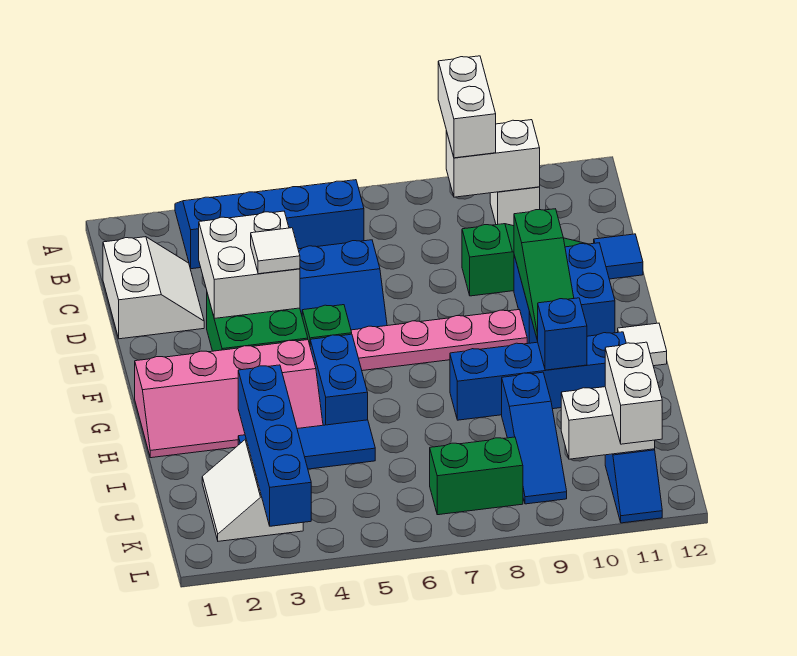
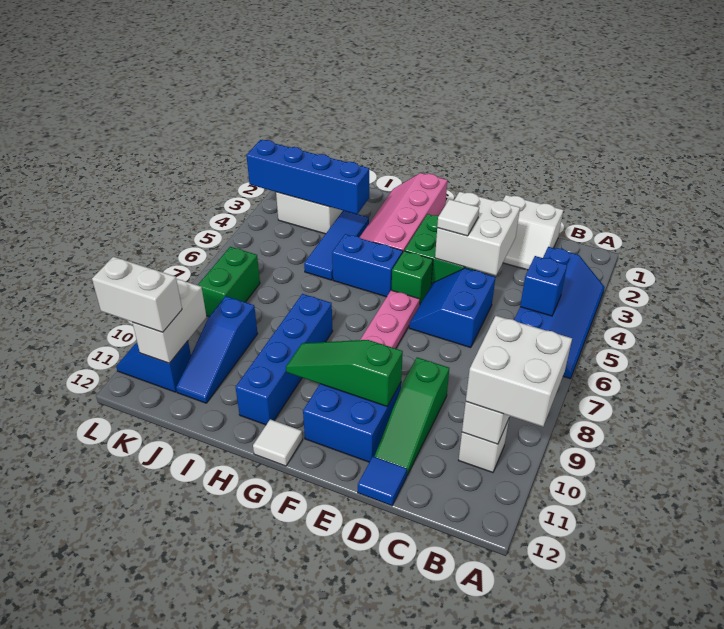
white 1x2 brick [438,56,496,158] -> white 2x2 brick [466,316,572,427]
blue 1x1 brick [537,298,587,370] -> blue 1x1 brick moved to [520,256,567,316]
blue 1x3 slope [502,372,567,504] -> blue 1x3 slope turned to [176,296,258,403]

